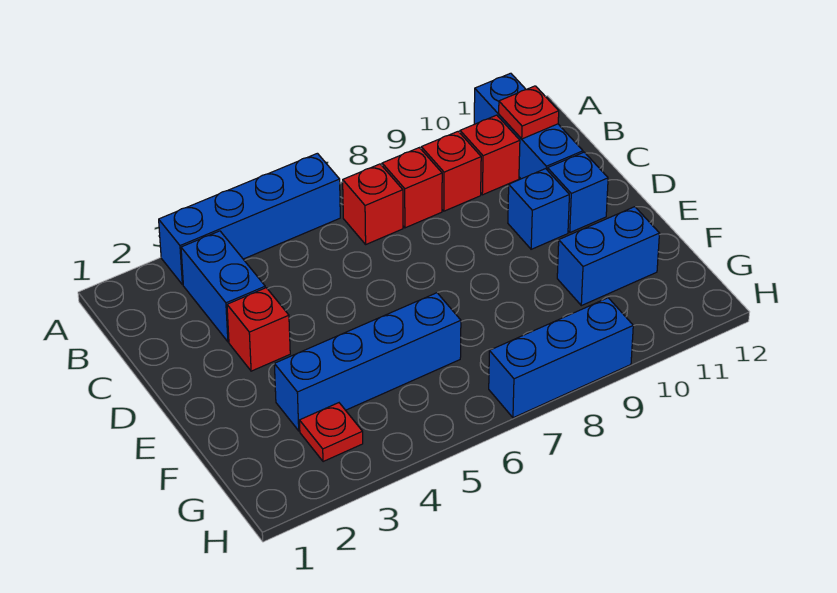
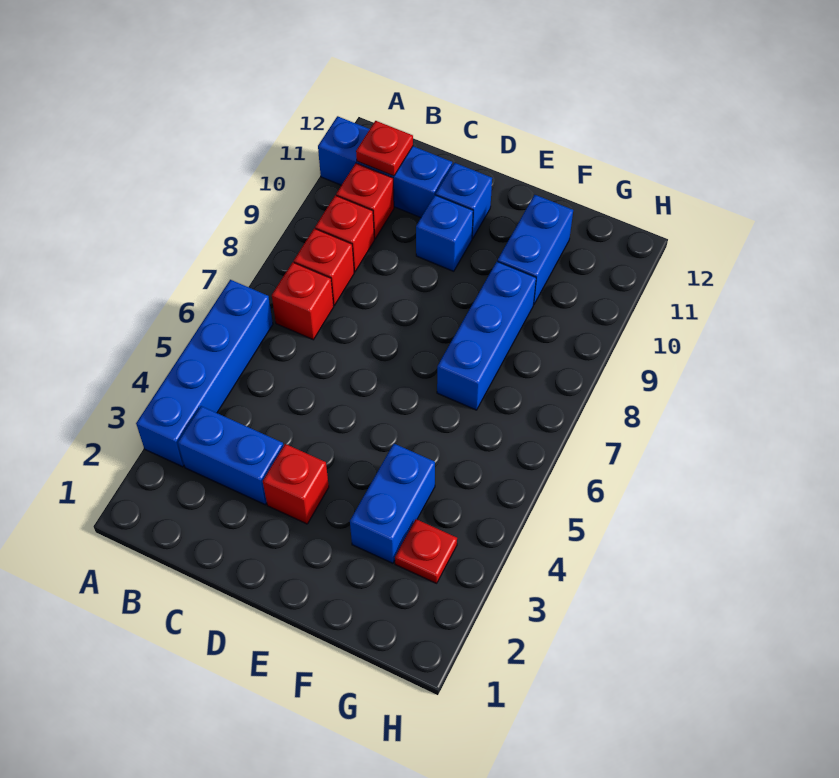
blue 1x4 brick [274,293,461,431] -> blue 1x2 brick [350,444,435,563]
blue 1x3 brick [489,298,633,418] -> blue 1x3 brick moved to [437,262,536,410]

